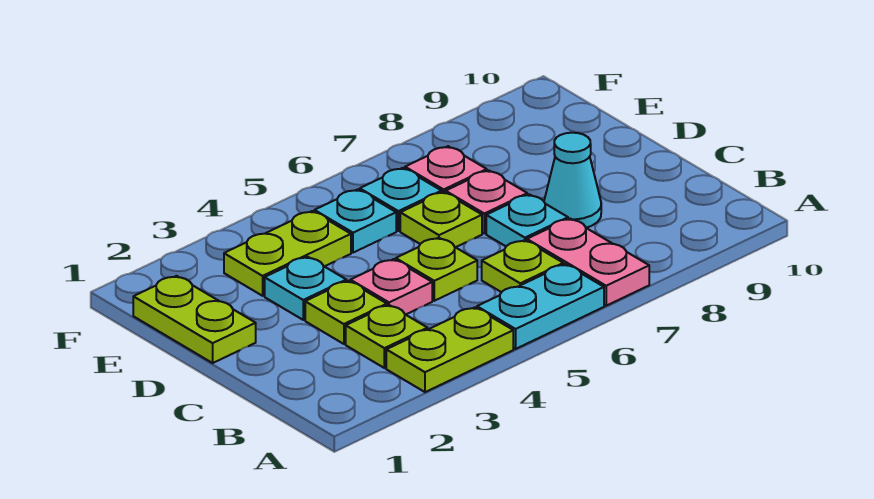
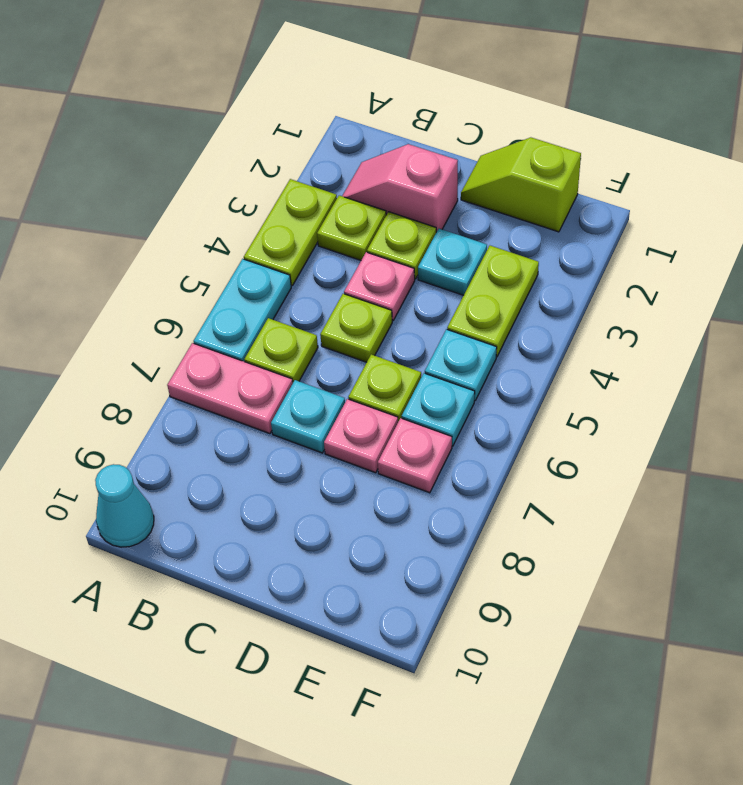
none -> pink 1x2 slope [342,144,458,232]
cyan 1x1 cone [544,133,601,228] -> cyan 1x1 cone moved to [95,464,154,547]
lime 1x2 plate [133,276,256,363] -> lime 1x2 slope [461,138,581,232]

